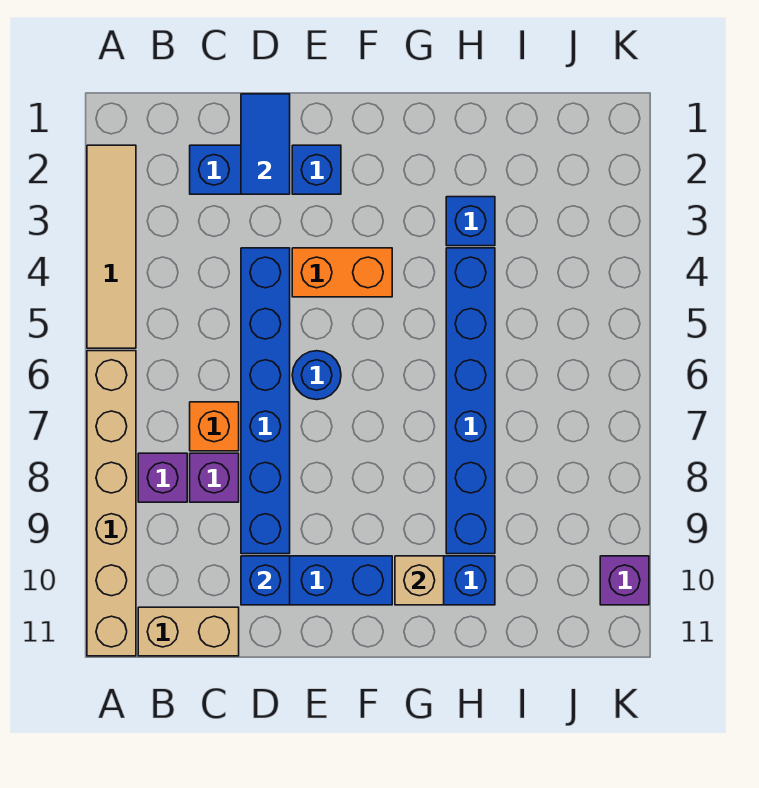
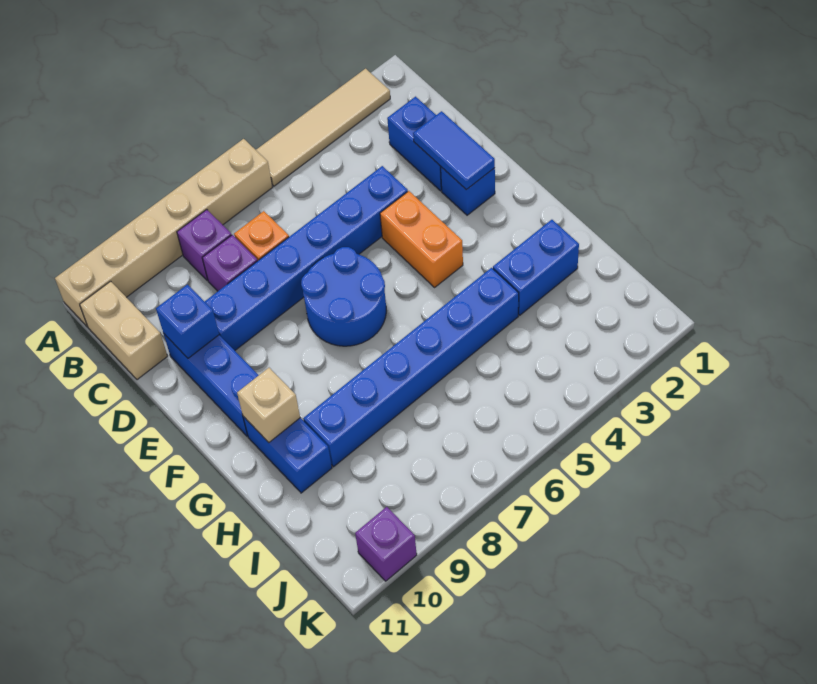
blue 1x2 tile [241,94,290,194] -> blue 1x2 tile turned to [413,111,495,190]
blue 1x1 round brick [292,351,341,400] -> blue 2x2 round brick [301,247,386,346]
blue 1x1 brick [446,197,495,246] -> blue 1x2 brick [493,220,579,315]

